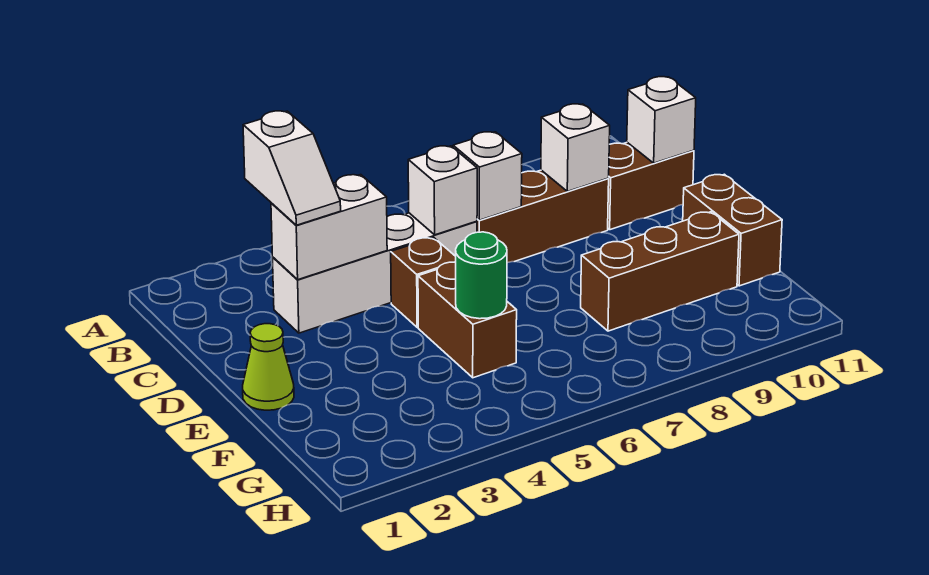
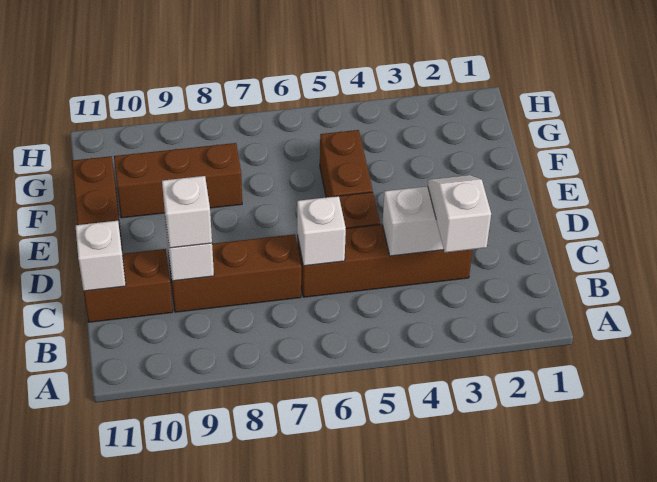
white 1x4 brick [273,213,477,333] -> brown 1x4 brick [297,224,473,297]
white 1x1 brick [453,132,522,220] -> white 1x1 brick moved to [162,176,212,248]
lime 1x1 cone [243,324,294,410] -> none
green 1x1 round brick [456,232,507,319] -> none

